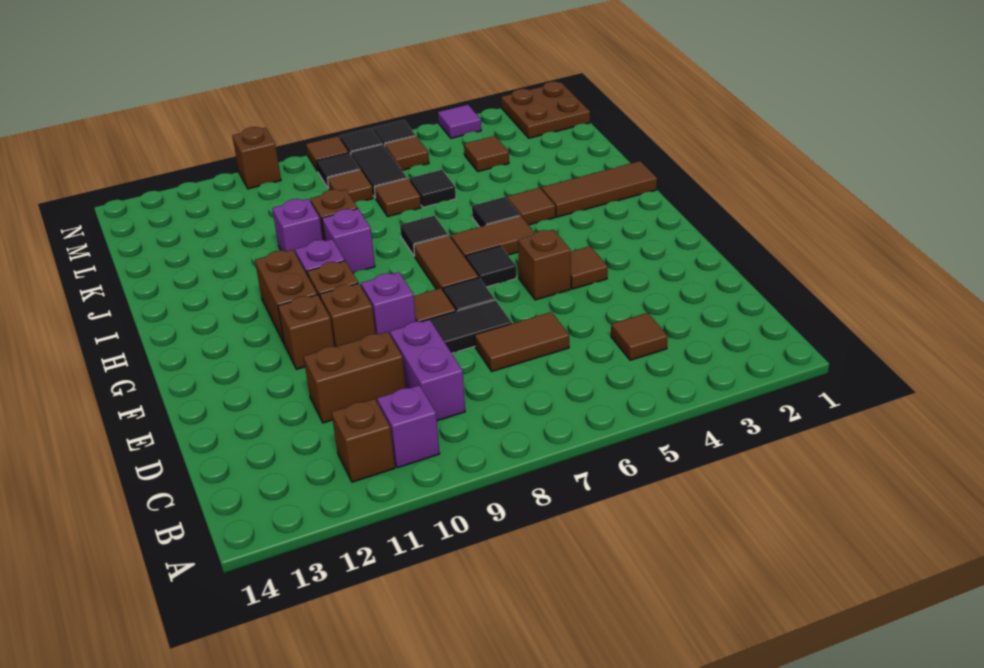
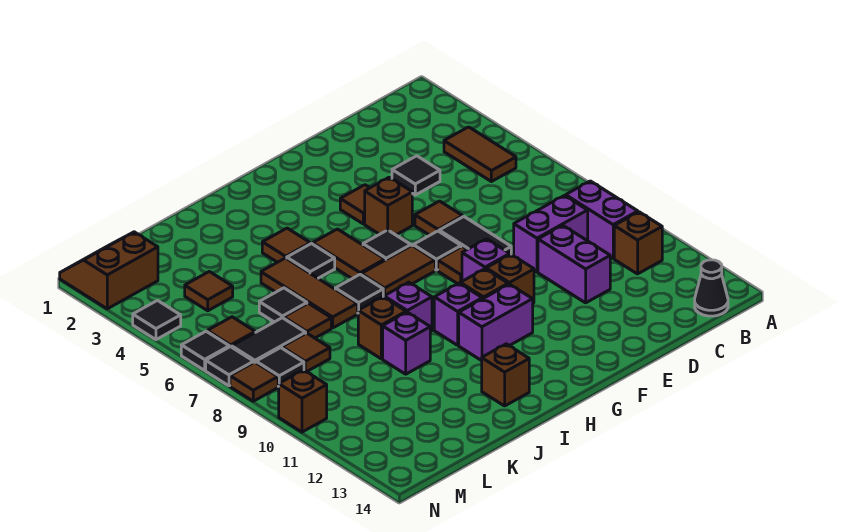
purple 1x1 brick [377,385,440,468] -> purple 1x2 brick [566,181,638,258]
none -> black 1x1 cone [695,260,728,316]
brown 1x1 tile [611,313,668,360] -> brown 1x1 tile moved to [415,201,463,235]
none -> black 1x1 tile [392,156,440,195]
brown 1x2 tile [475,312,569,371] -> brown 1x2 tile moved to [444,127,516,182]
brown 1x2 brick [303,332,406,423] -> purple 1x2 brick [538,225,610,303]
brown 1x1 brick [278,295,334,369] -> brown 1x1 brick moved to [482,344,529,406]
brown 1x2 brick [255,250,317,343] -> purple 1x2 brick [459,284,533,361]
brown 1x3 tile [541,161,657,217] -> brown 1x3 tile moved to [261,258,357,328]
brown 2x2 plate [501,81,590,138] -> brown 2x2 slope [60,232,158,309]
purple 1x1 tile [438,105,481,138] -> black 1x1 tile [133,300,181,340]

